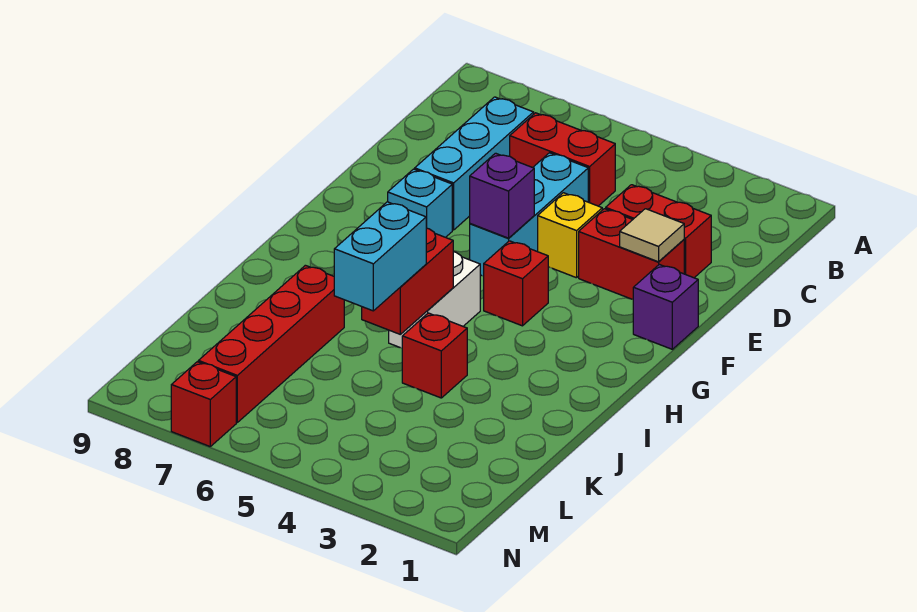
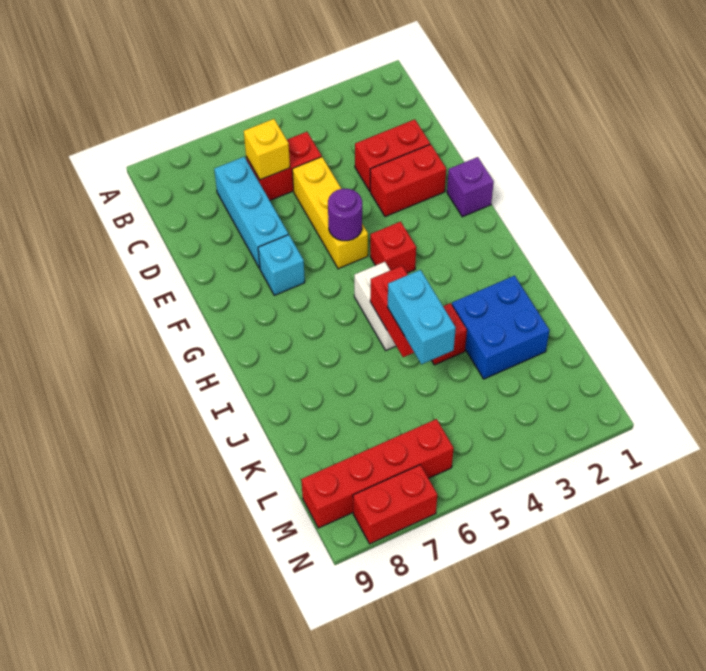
cyan 1x3 brick [470,153,588,276] -> yellow 1x3 brick [292,157,368,269]
tan 1x1 tile [620,209,684,262] -> none
yellow 1x1 brick [538,193,602,278] -> yellow 1x1 brick moved to [244,119,290,180]
purple 1x1 brick [470,153,534,238] -> purple 1x1 round brick [328,189,362,241]
none -> blue 2x2 brick [452,276,549,379]
red 1x4 brick [198,265,344,422] -> red 1x4 brick turned to [301,419,454,528]
red 1x1 brick [171,362,236,446] -> red 1x2 brick [353,465,437,544]

